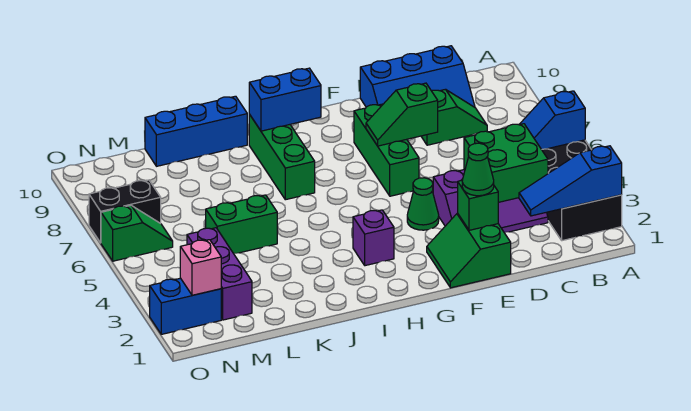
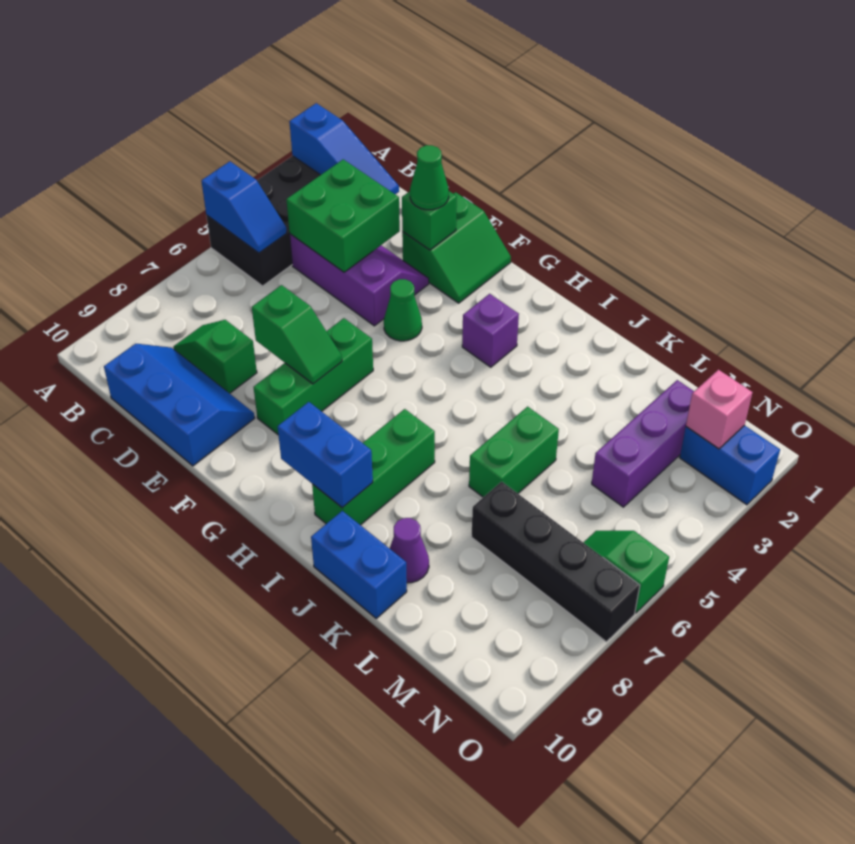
blue 1x3 brick [145,96,247,166] -> blue 1x2 brick [311,511,407,618]
green 1x2 brick [206,195,277,254] -> green 1x2 brick turned to [469,407,559,497]
none -> purple 1x1 cone [390,518,429,583]
black 1x2 brick [89,180,161,243] -> black 1x4 brick [471,482,640,642]

